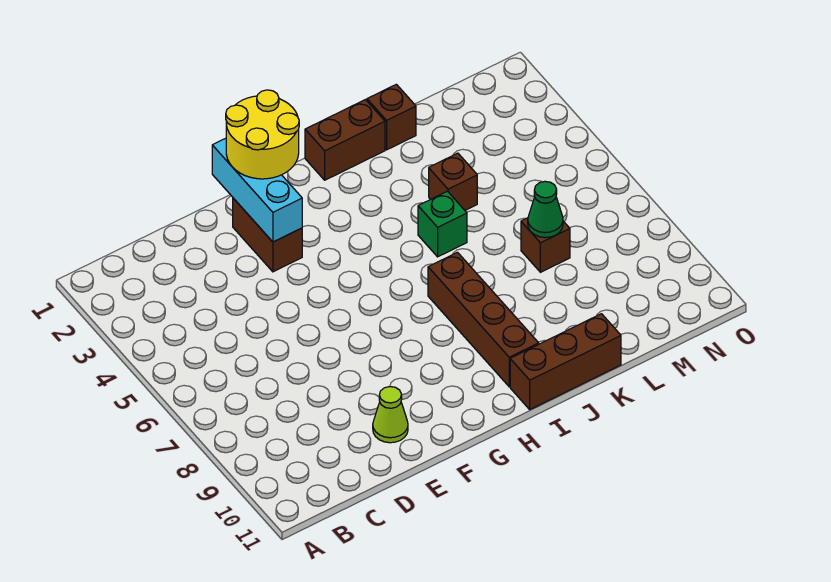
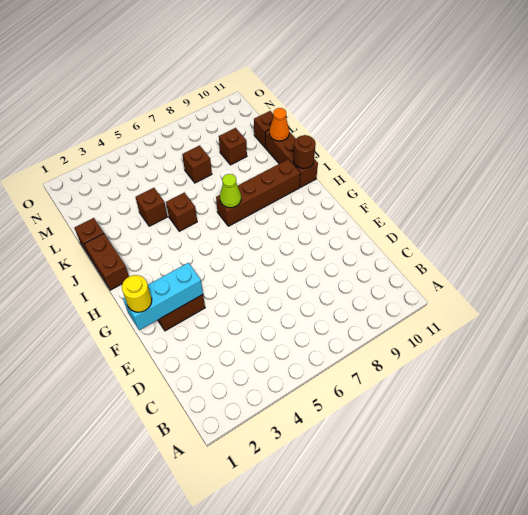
lime 1x1 cone [373,387,408,443] -> lime 1x1 cone moved to [220,174,241,208]
yellow 2x2 round brick [226,90,299,179] -> yellow 1x1 round brick [122,275,152,312]
none -> brown 1x1 round brick [293,135,316,169]
green 1x1 brick [418,191,467,257] -> brown 1x1 brick [166,192,197,231]
none -> orange 1x1 cone [269,108,289,141]
green 1x1 cone [528,181,563,238] -> none
none -> brown 1x1 brick [219,128,247,165]
none -> brown 1x1 brick [254,111,273,147]

